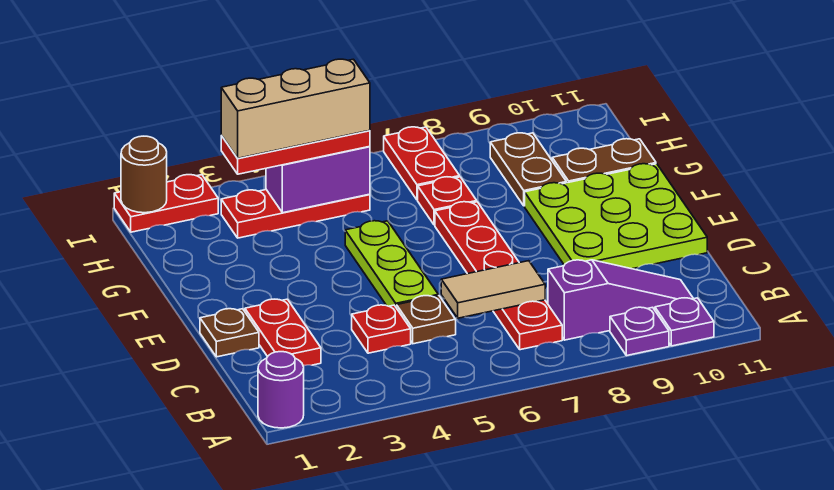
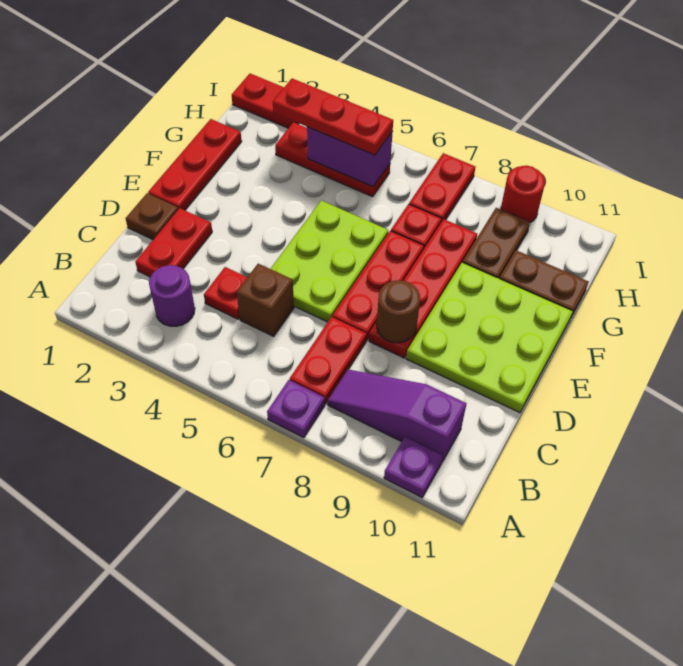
purple 1x1 round brick [258,352,304,428] -> purple 1x1 round brick moved to [149,265,195,326]
purple 1x1 plate [610,307,669,356] -> purple 1x1 plate moved to [267,380,325,438]
purple 1x3 slope [548,260,693,340] -> purple 1x3 slope turned to [328,369,467,462]
brown 1x1 plate [397,296,456,344] -> brown 1x1 brick [237,264,294,336]
tan 1x2 tile [441,261,545,318] -> none
lime 1x3 plate [345,221,438,308] -> lime 2x3 plate [271,200,388,322]
none -> red 1x4 plate [369,219,477,358]
none -> red 1x3 plate [148,119,242,210]
tan 1x3 brick [221,59,370,158] -> none
brown 1x1 round brick [121,136,167,213] -> brown 1x1 round brick moved to [377,280,420,343]
none -> red 1x1 round brick [501,166,545,223]

